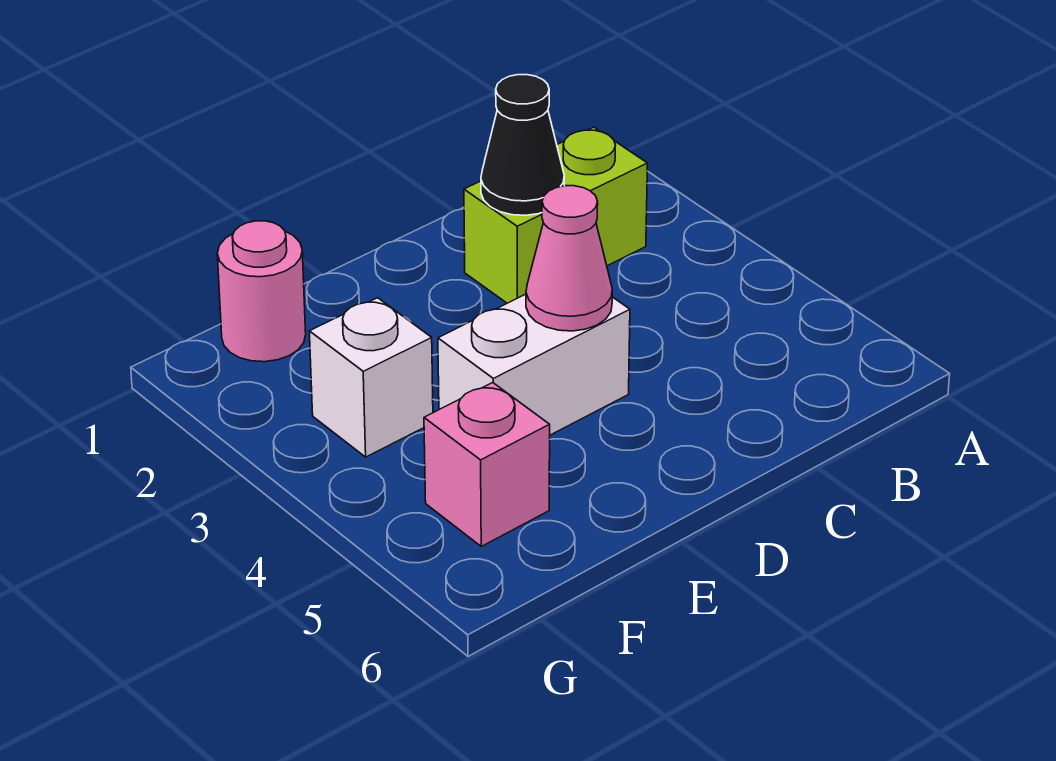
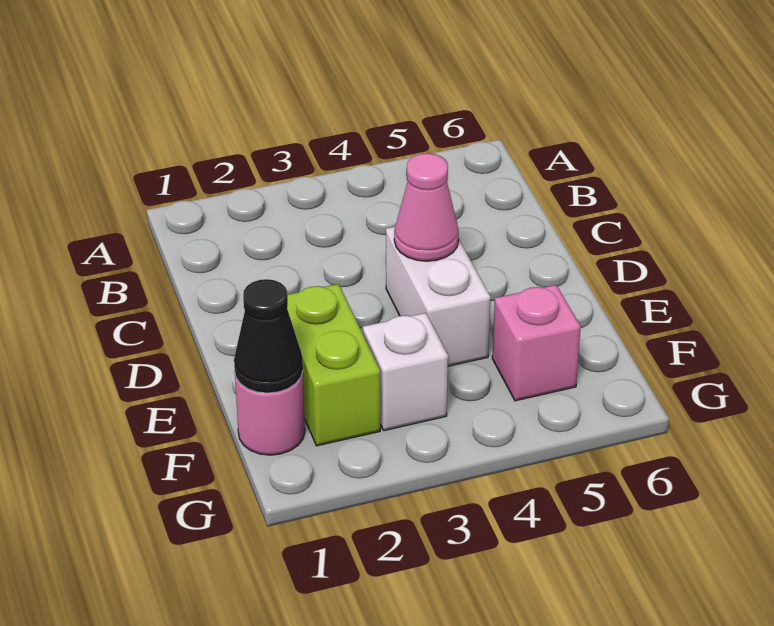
lime 1x2 brick [464,127,648,303] -> lime 1x2 brick moved to [287,284,380,446]
black 1x1 cone [481,75,564,215] -> black 1x1 cone moved to [234,279,303,393]

